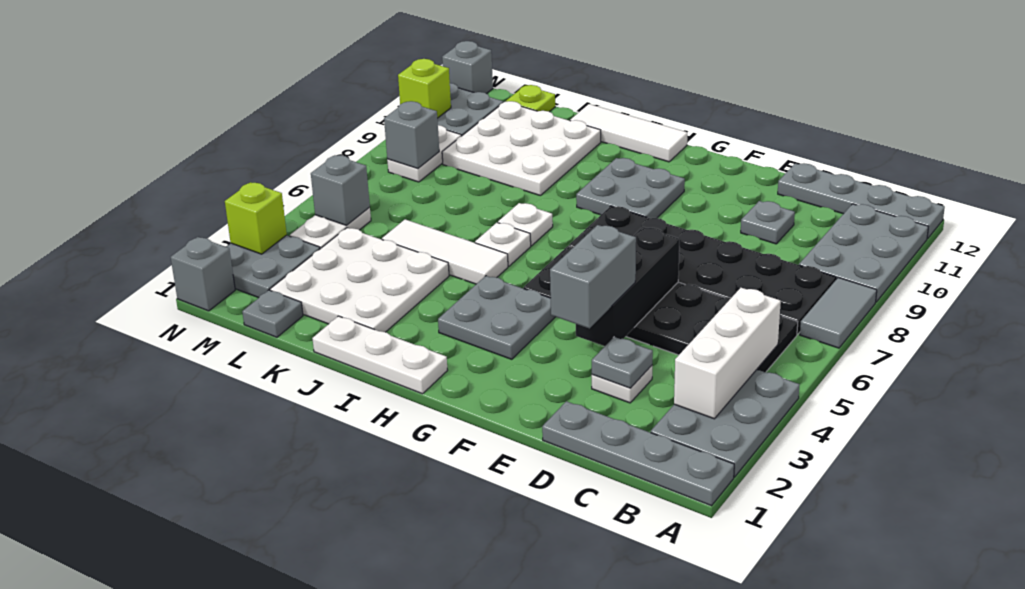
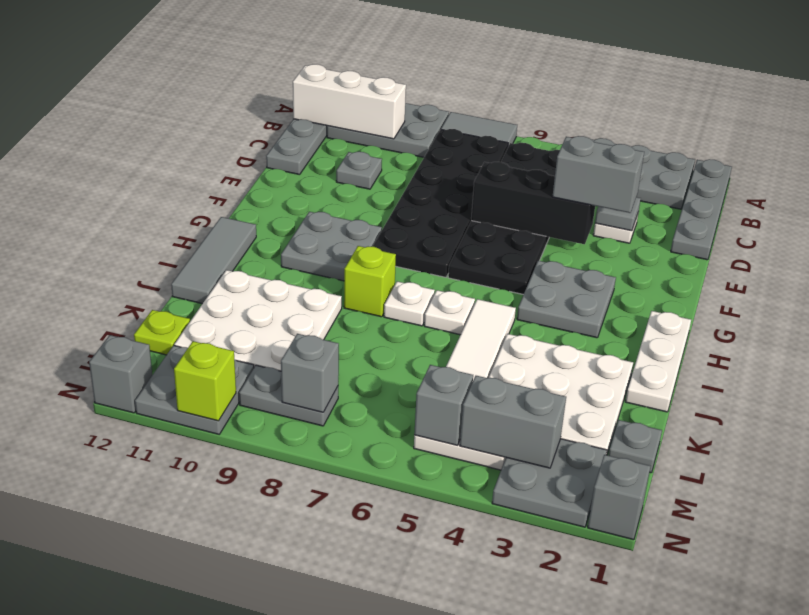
white 1x3 brick [674,288,781,419] -> white 1x3 brick moved to [293,64,406,139]
white 1x3 tile [570,104,687,162] -> grey 1x3 tile [171,217,256,304]
none -> grey 1x2 brick [460,376,566,468]
white 1x2 plate [387,125,461,182] -> grey 1x2 plate [239,365,338,426]
lime 1x1 brick [225,182,287,254] -> lime 1x1 brick moved to [344,246,396,317]

